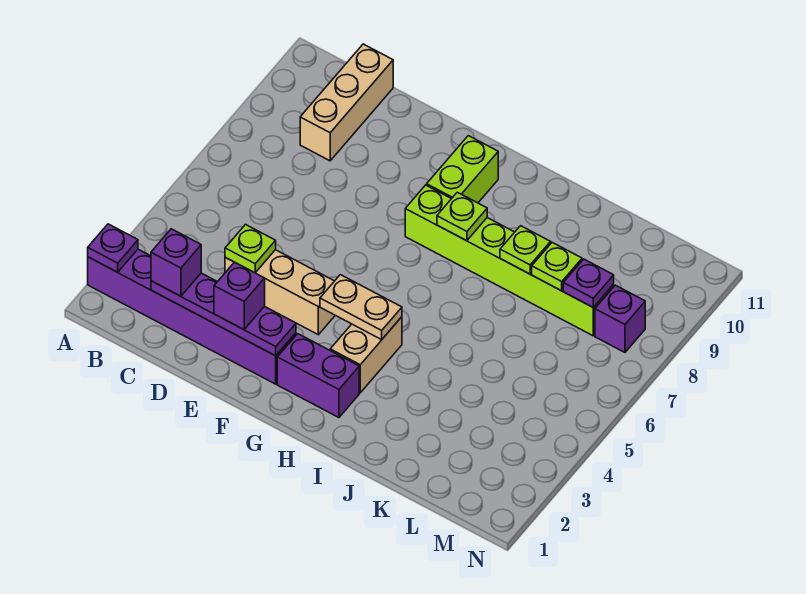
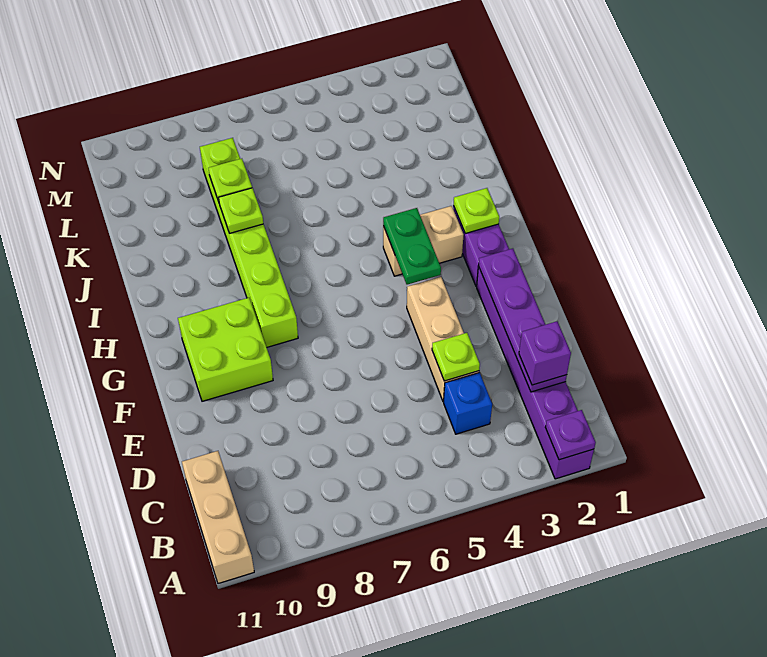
none -> blue 1x1 brick [444,373,492,434]
tan 1x3 brick [300,44,393,161] -> tan 1x3 brick turned to [182,451,254,584]
purple 1x1 brick [214,262,265,330] -> none
tan 1x2 plate [320,275,402,340] -> green 1x2 plate [383,208,441,285]
lime 1x2 brick [427,136,498,203] -> lime 2x2 brick [178,298,273,401]
lime 1x1 plate [437,192,487,241] -> lime 1x1 plate moved to [453,188,499,233]
purple 1x1 plate [563,259,614,307] -> none
purple 1x1 brick [595,285,645,352] -> none

